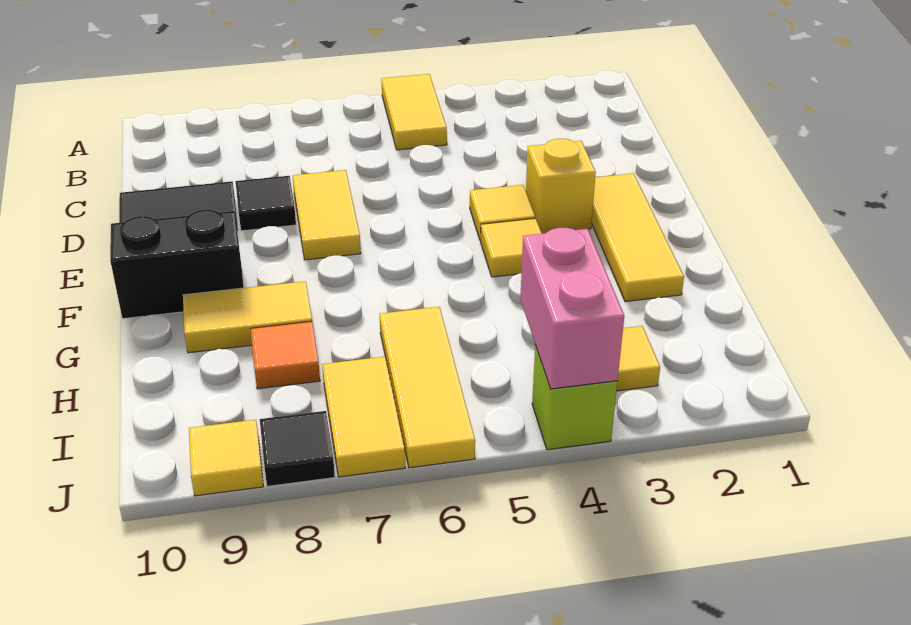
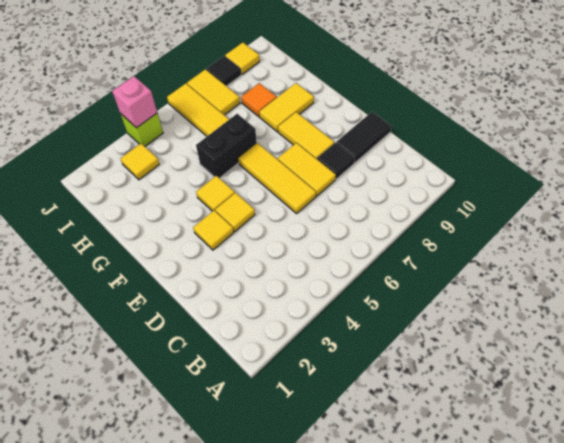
yellow 1x2 tile [381,74,447,150] -> yellow 1x2 tile moved to [278,112,334,159]
yellow 1x3 tile [591,173,684,302] -> yellow 1x3 tile moved to [238,143,316,214]
yellow 1x1 brick [526,139,596,234] -> yellow 1x1 tile [193,210,234,250]
black 1x2 brick [110,210,244,319] -> black 1x2 brick moved to [196,114,257,178]
pink 1x2 brick [520,228,624,389] -> pink 1x1 brick [112,76,157,128]

